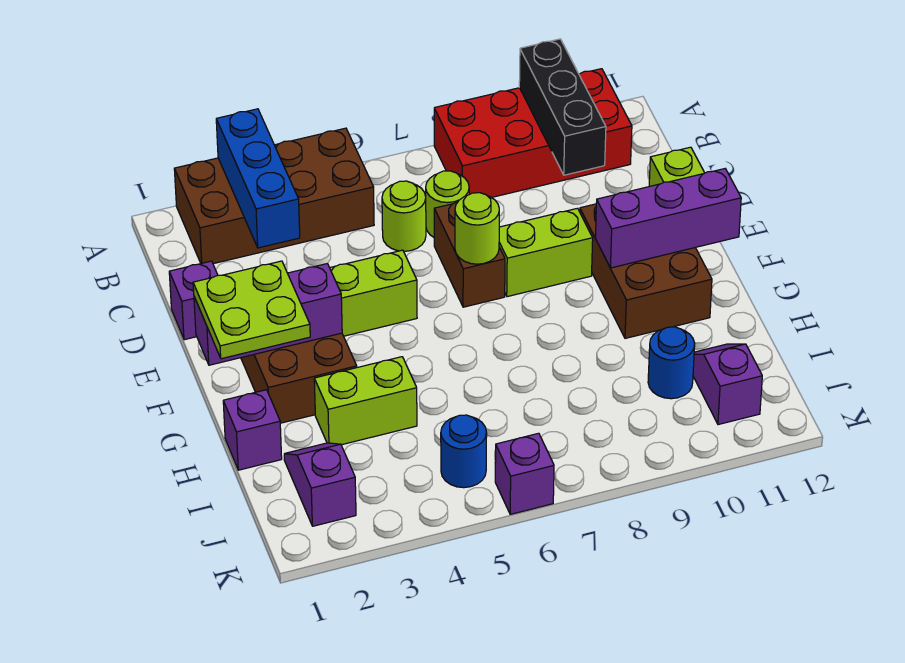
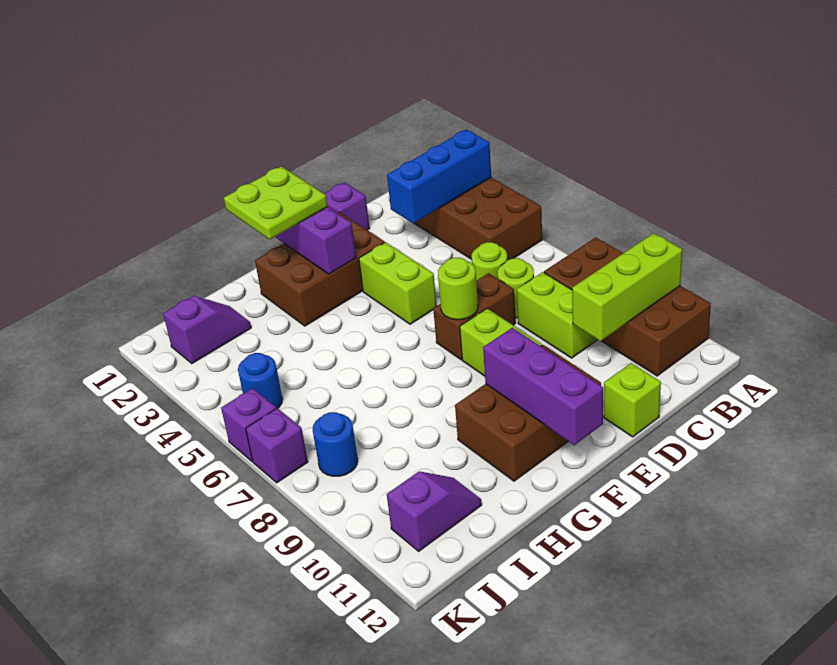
red 2x4 brick [434,69,632,198] -> brown 2x4 brick [544,238,711,376]
black 1x3 brick [519,39,606,175] -> lime 1x3 brick [572,233,682,341]
purple 1x1 brick [223,390,282,470] -> purple 1x1 brick moved to [246,408,308,483]
lime 1x2 brick [314,357,417,445] -> lime 1x2 brick moved to [517,272,597,358]
blue 1x1 round brick [648,327,695,399] -> blue 1x1 round brick moved to [313,412,358,476]

